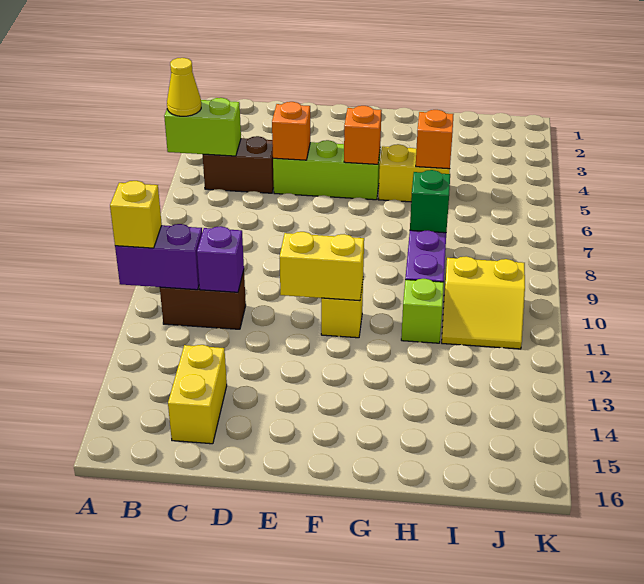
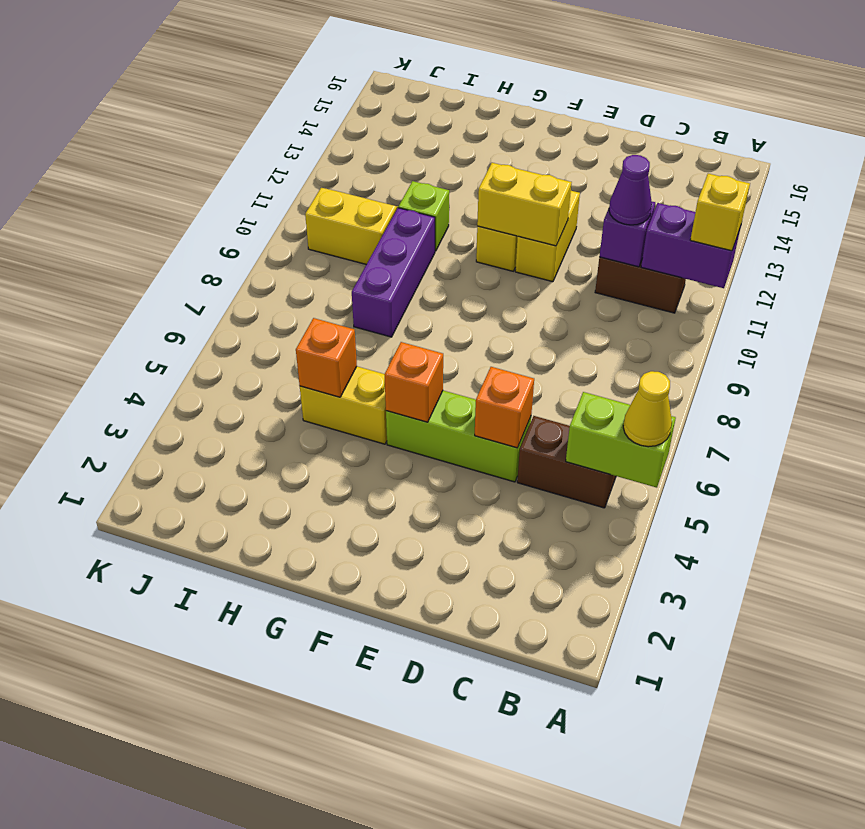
none -> purple 1x1 cone [609,155,652,225]
yellow 1x2 brick [168,345,227,444] -> yellow 1x2 brick moved to [515,191,580,282]
green 1x1 brick [410,170,450,233] -> none

